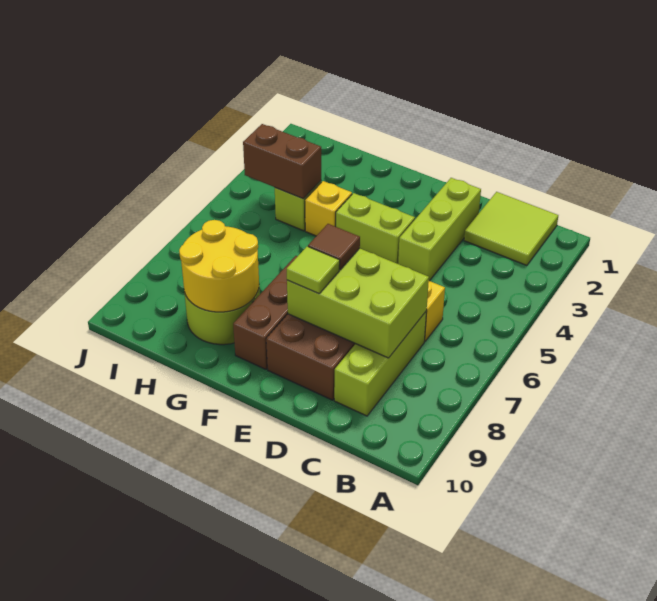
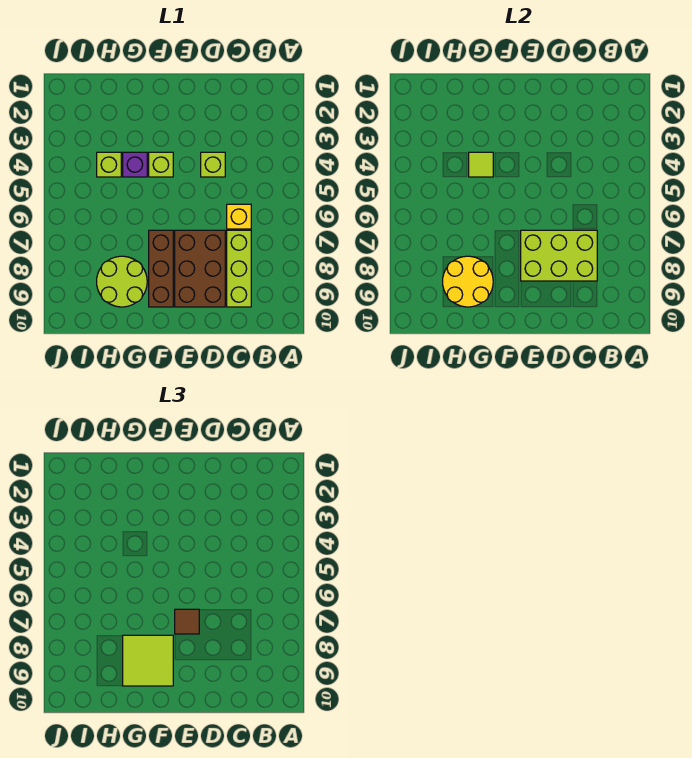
lime 2x2 tile [464,192,558,266] -> lime 2x2 tile moved to [123,635,173,686]
lime 1x3 brick [398,178,481,281] -> lime 1x1 brick [201,152,225,177]
lime 1x2 brick [336,193,415,264] -> lime 1x1 brick [149,152,173,177]
lime 1x1 tile [287,246,340,294] -> lime 1x1 tile moved to [469,152,493,177]
yellow 1x1 brick [305,181,352,236] -> purple 1x1 brick [123,152,147,177]
brown 1x2 brick [243,124,321,199] -> none

